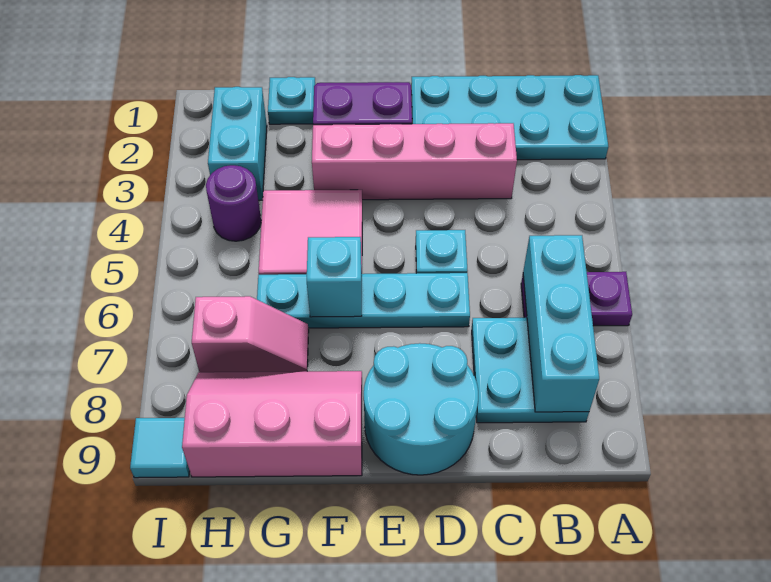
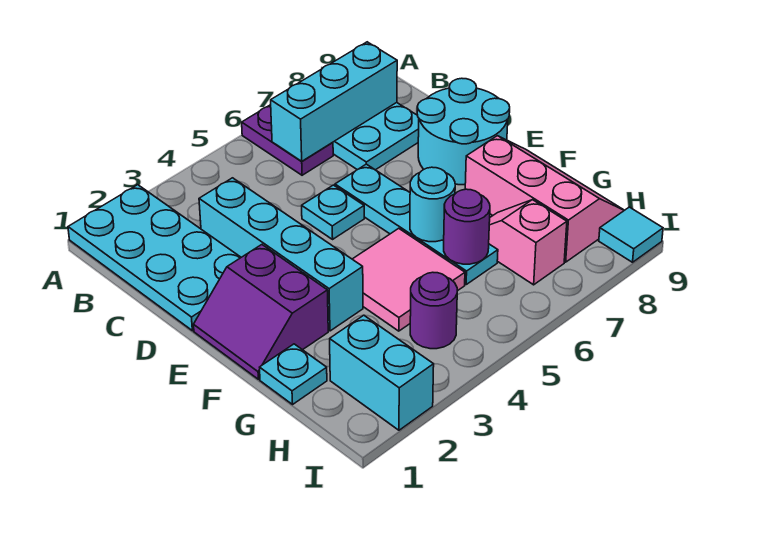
pink 1x4 brick [312,123,517,200] -> cyan 1x4 brick [199,178,363,331]
cyan 1x1 brick [307,237,362,317] -> cyan 1x1 round brick [410,167,455,242]
pink 2x3 slope [182,371,362,477] -> pink 2x3 slope turned to [465,136,624,262]
none -> purple 1x1 round brick [444,189,490,264]
cyan 1x2 brick [208,87,267,200] -> cyan 1x2 brick turned to [330,315,434,430]

